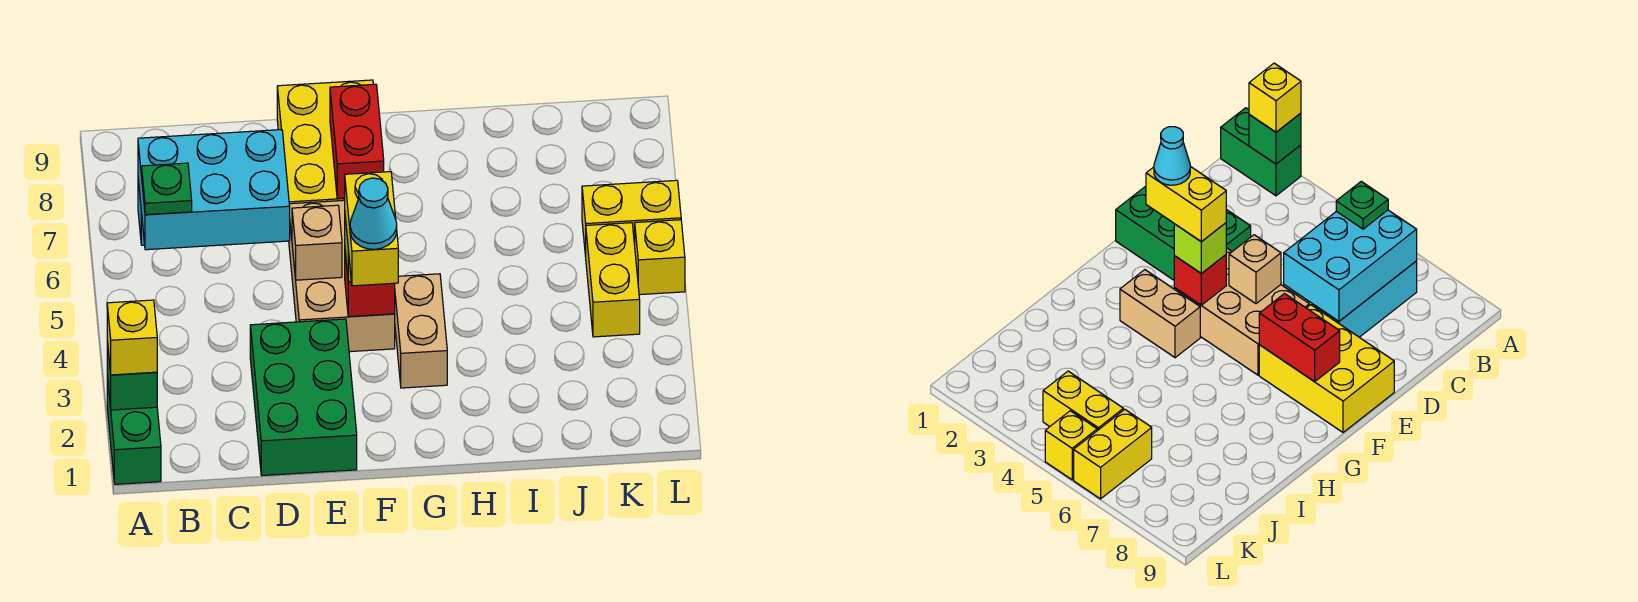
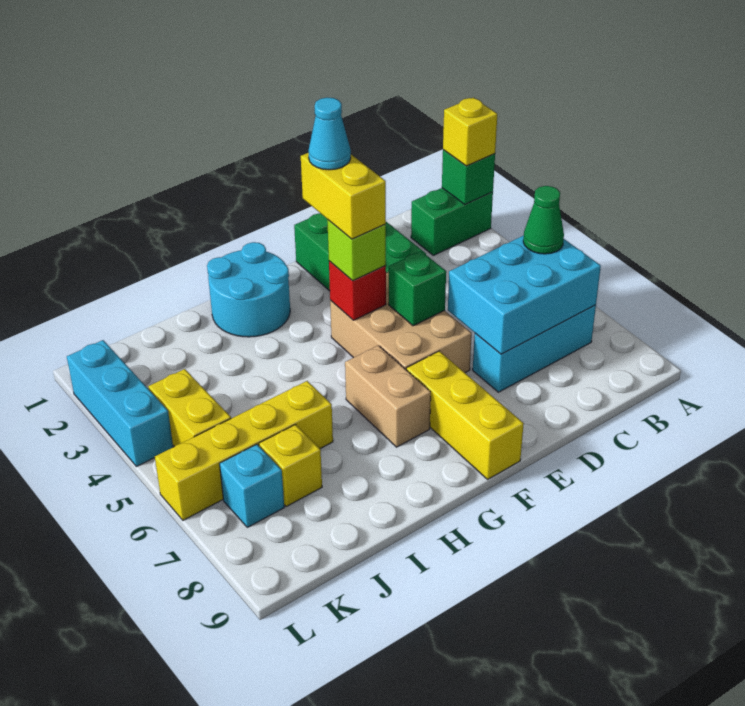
green 1x2 brick [107,376,161,484] -> green 1x2 brick turned to [411,188,493,255]
green 1x1 plate [142,163,192,215] -> green 1x1 cone [523,186,564,254]
tan 1x1 brick [292,205,342,280] -> green 1x1 brick [389,251,446,326]
yellow 2x3 brick [277,80,373,204] -> yellow 1x3 brick [406,351,524,479]
red 1x2 brick [330,84,384,199] -> none
none -> cyan 2x2 round brick [207,242,290,337]
tan 1x2 brick [395,274,447,388] -> tan 1x2 brick moved to [345,345,431,447]
yellow 1x2 brick [582,180,681,257] -> yellow 1x4 brick [155,381,333,520]
none -> cyan 1x1 brick [220,444,284,527]
none -> cyan 1x3 brick [67,340,173,466]
yellow 1x1 brick [635,220,685,295] -> yellow 1x1 brick moved to [259,425,322,506]

